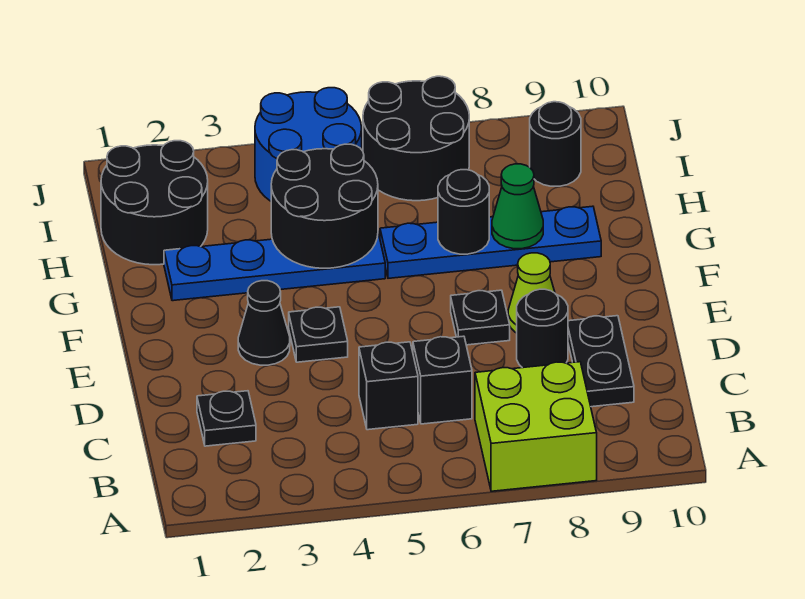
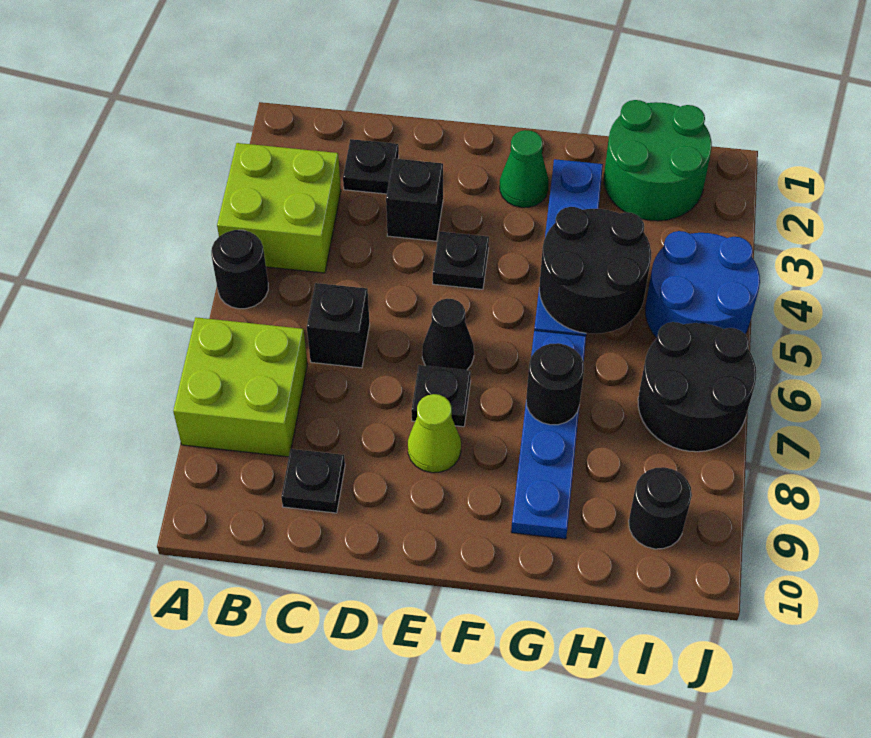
none -> lime 2x2 brick [217,143,341,273]
black 1x1 brick [359,342,418,430] -> black 1x1 brick moved to [386,158,443,241]
black 1x2 plate [568,316,634,407] -> black 1x1 plate [281,449,345,513]
black 1x1 round brick [517,289,568,368] -> black 1x1 round brick moved to [211,230,268,309]
black 1x1 cone [238,281,290,365] -> black 1x1 cone moved to [422,299,474,370]
green 1x1 cone [492,164,543,249] -> green 1x1 cone moved to [500,130,549,208]
black 2x2 round brick [101,141,208,265] -> green 2x2 round brick [604,100,712,221]

